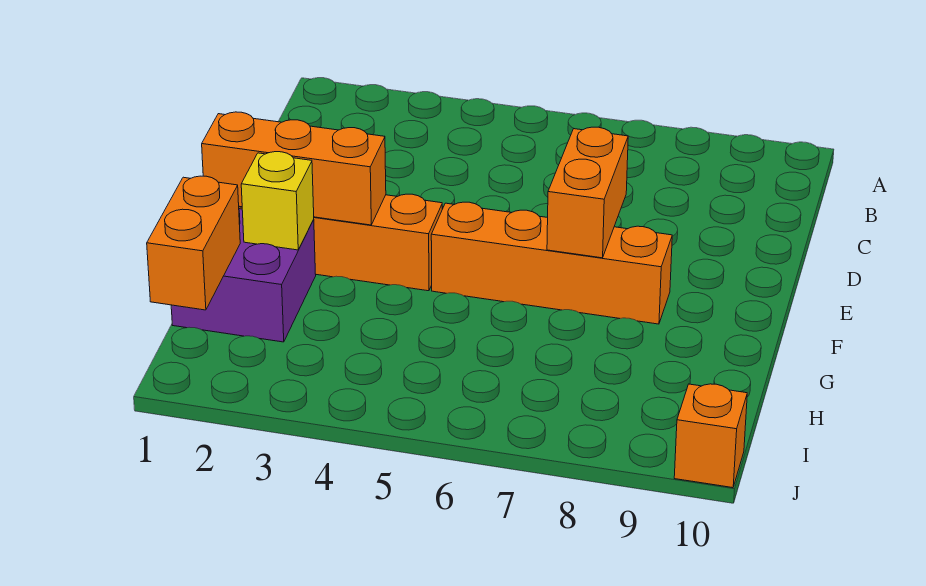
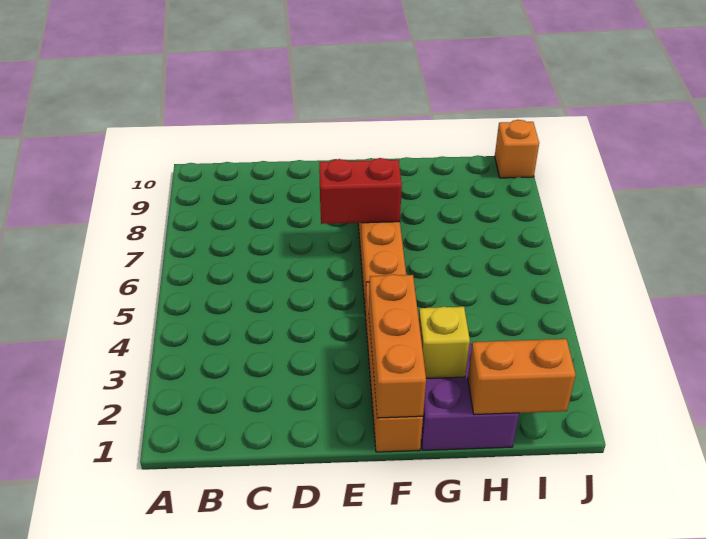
orange 1x2 brick [547,127,628,258] -> red 1x2 brick [319,158,402,224]

